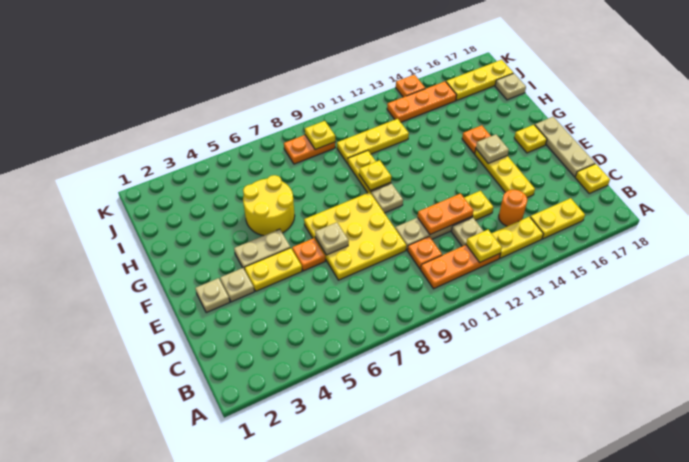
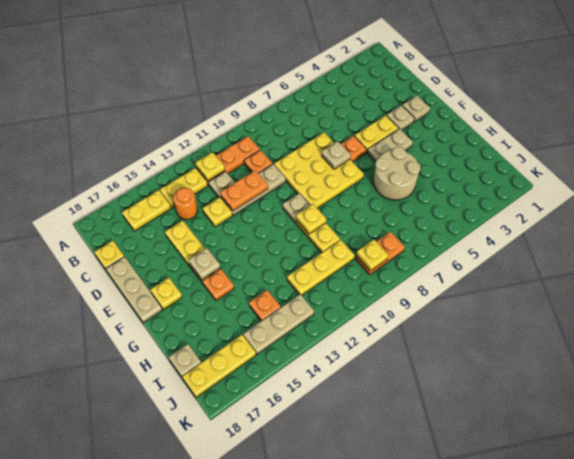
yellow 2x2 round brick [243,175,295,236] -> tan 2x2 round brick [373,147,420,200]
orange 1x3 plate [387,81,456,122] -> tan 1x3 plate [243,294,314,354]
orange 1x1 plate [396,75,425,97] -> orange 1x1 plate moved to [249,290,281,321]

